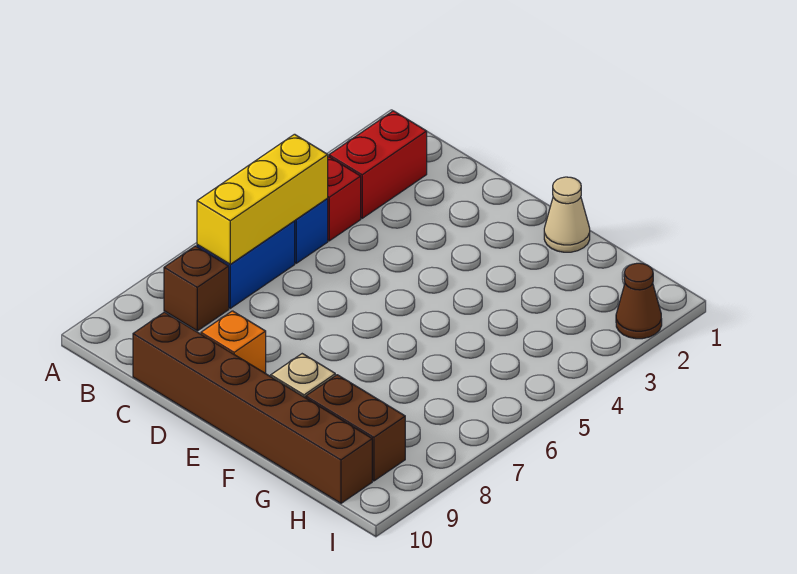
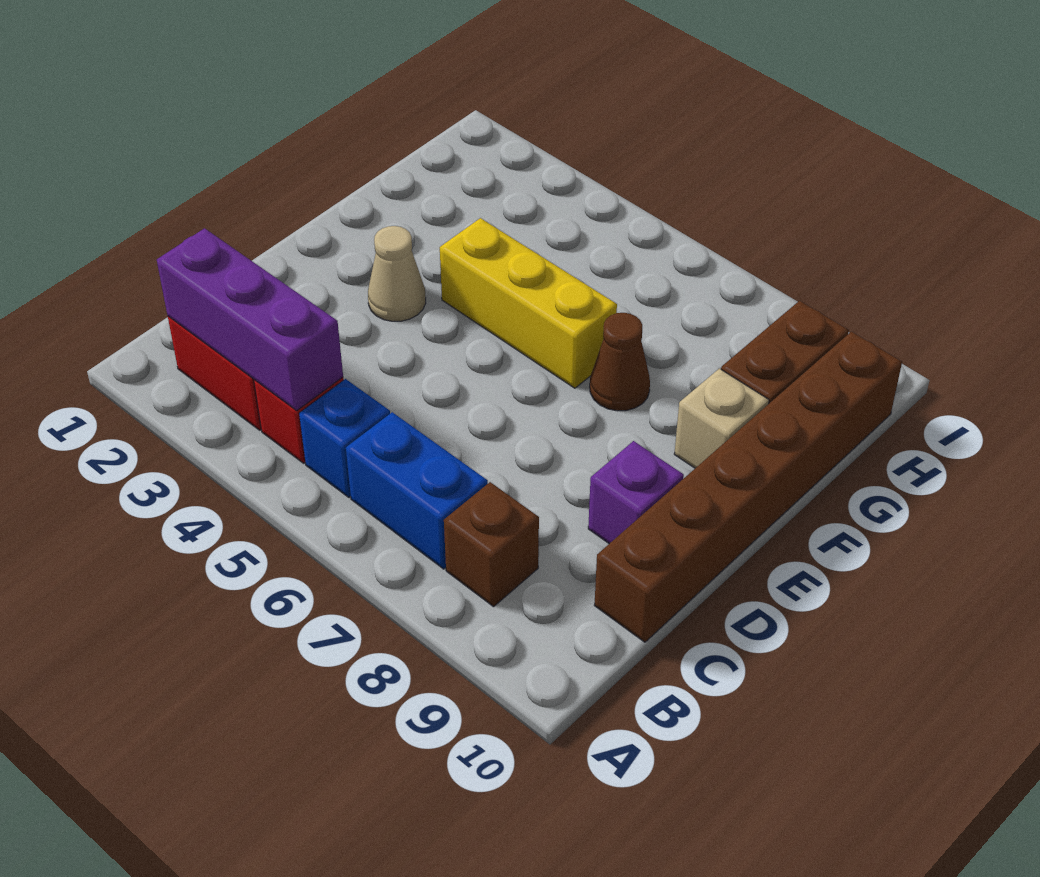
none -> purple 1x3 brick [157,228,343,410]
yellow 1x3 brick [197,134,328,264] -> yellow 1x3 brick moved to [440,218,617,388]
orange 1x1 brick [201,311,266,373] -> purple 1x1 brick [588,441,684,544]
tan 1x1 cone [544,177,590,252] -> tan 1x1 cone moved to [368,226,426,321]
brown 1x1 cone [616,263,662,339] -> brown 1x1 cone moved to [590,313,650,411]

